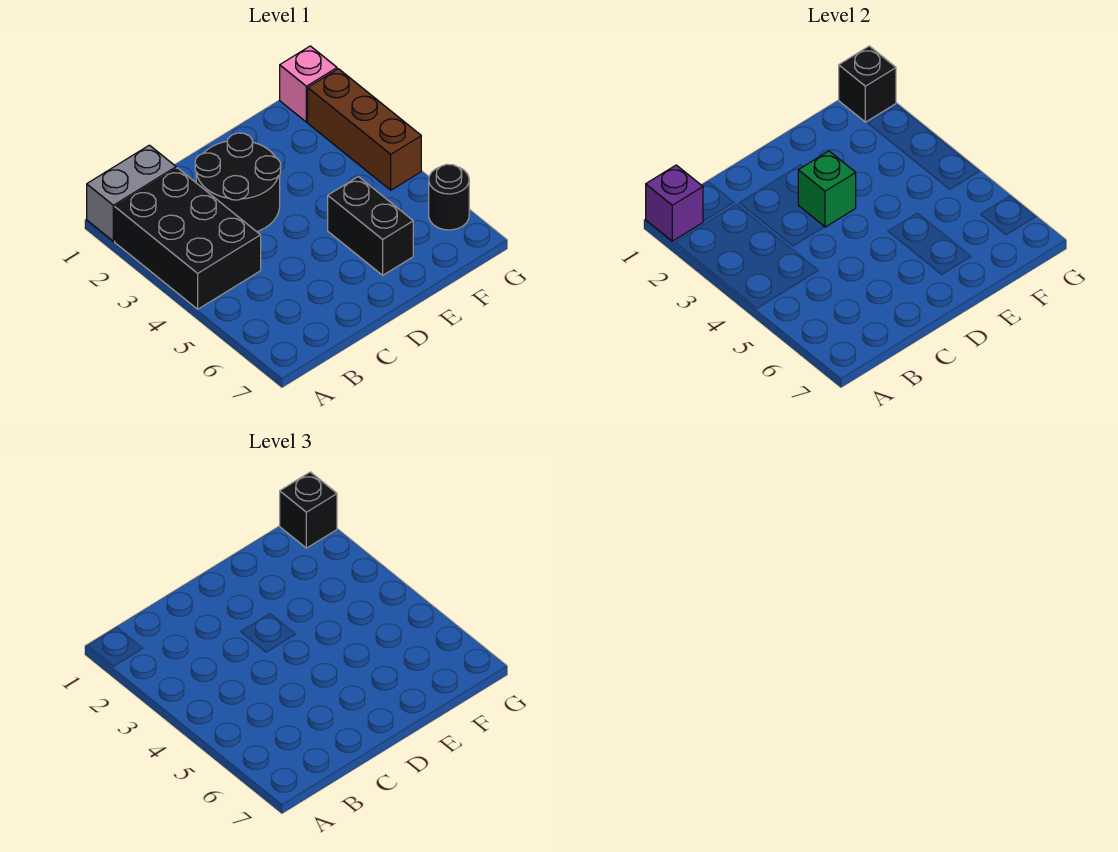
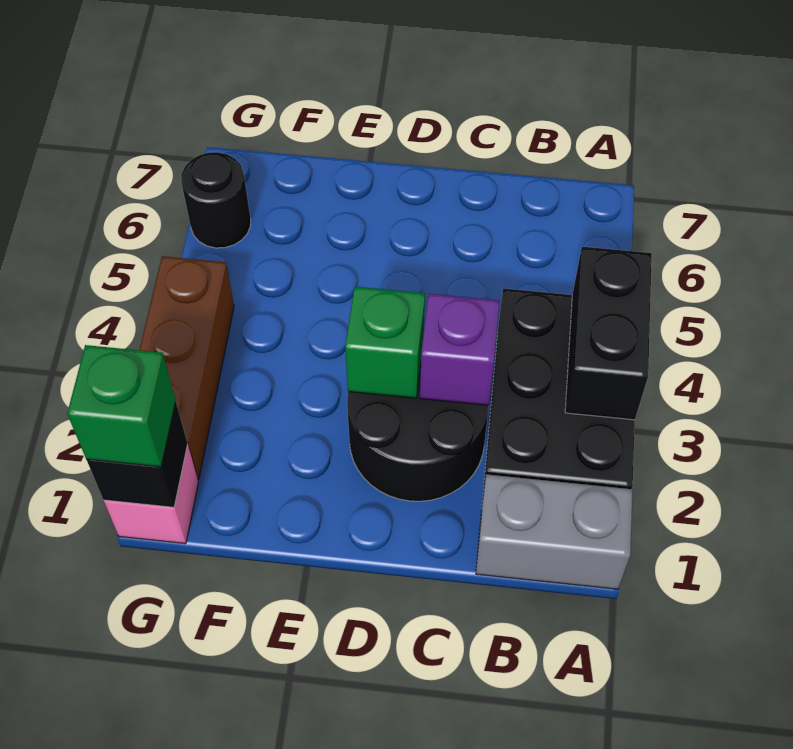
purple 1x1 brick [646,165,703,241] -> purple 1x1 brick moved to [420,294,499,405]
black 1x2 brick [328,177,413,275] -> black 1x2 brick moved to [565,247,652,420]
black 1x1 brick [280,472,337,548] -> green 1x1 brick [67,345,176,467]

